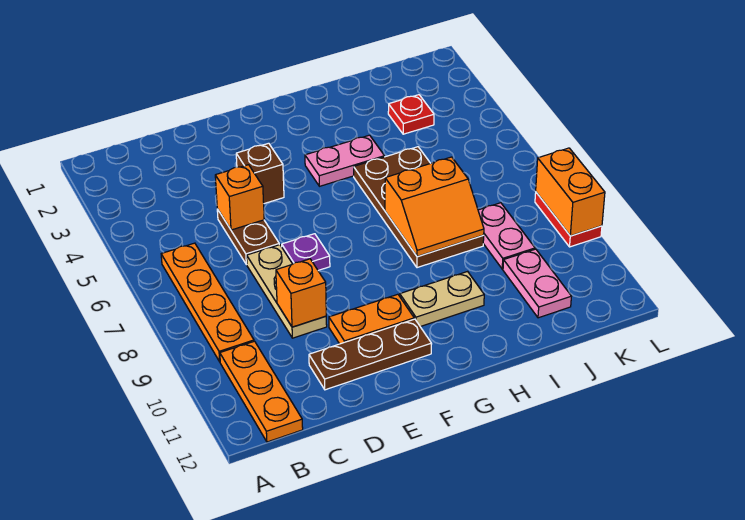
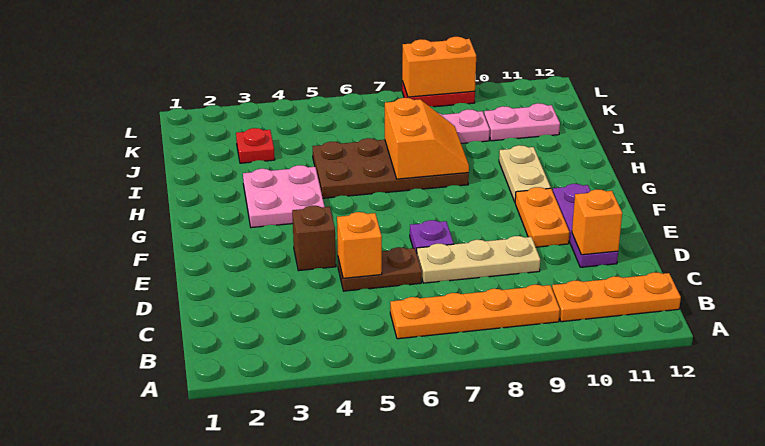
orange 1x1 brick [276,259,326,327] -> orange 1x1 brick moved to [572,189,622,255]
brown 1x3 plate [309,319,432,390] -> purple 1x3 plate [553,184,618,267]
pink 1x2 plate [305,135,384,186] -> pink 2x2 plate [243,165,325,228]

